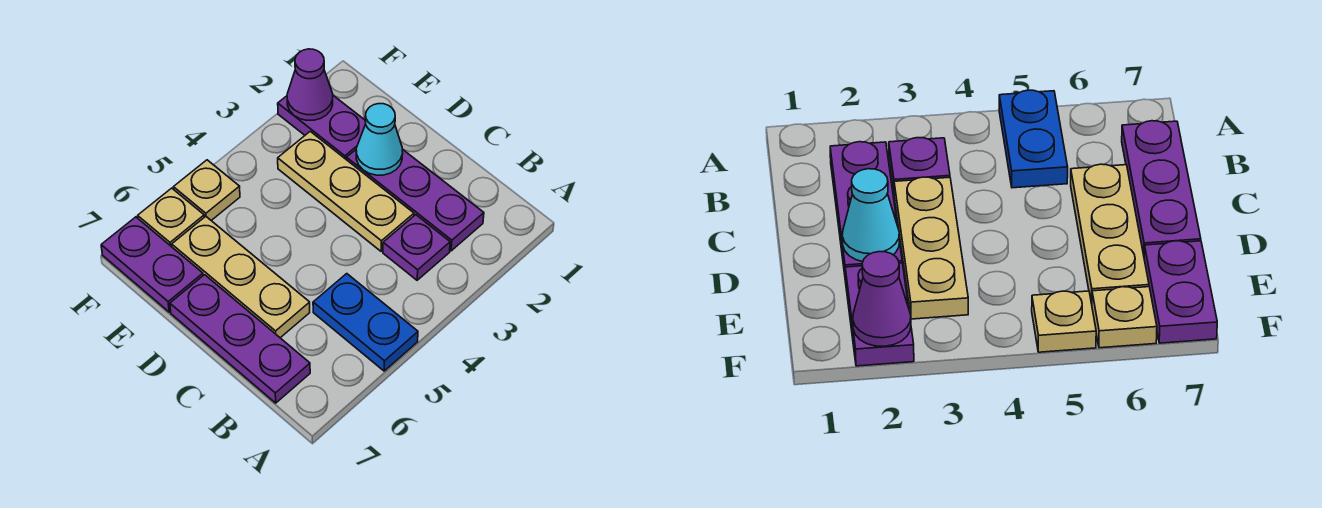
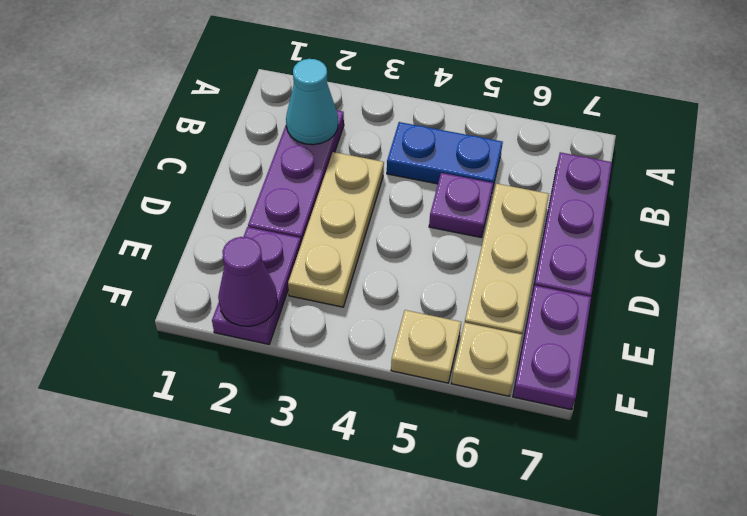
blue 1x2 plate [313,274,418,371] -> blue 1x2 plate turned to [387,122,503,191]
purple 1x1 plate [383,215,450,280] -> purple 1x1 plate moved to [429,173,493,238]
cyan 1x1 cone [356,104,403,175] -> cyan 1x1 cone moved to [286,59,338,145]

